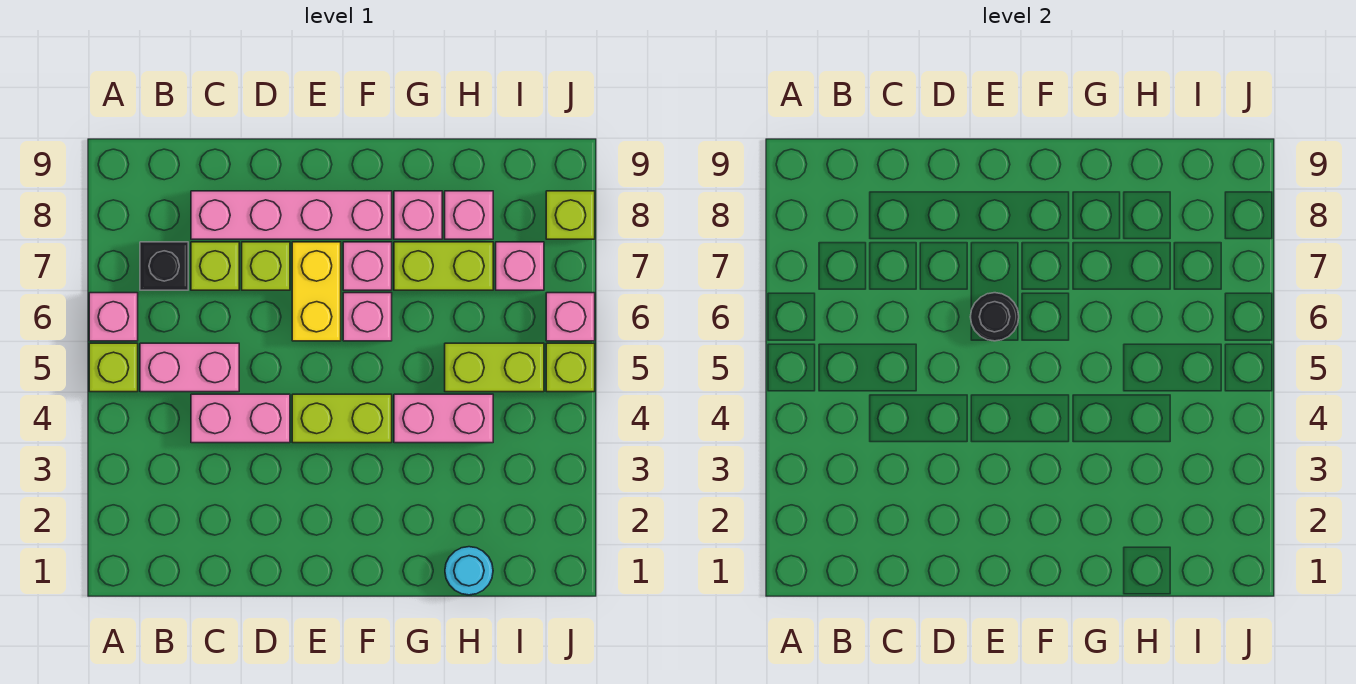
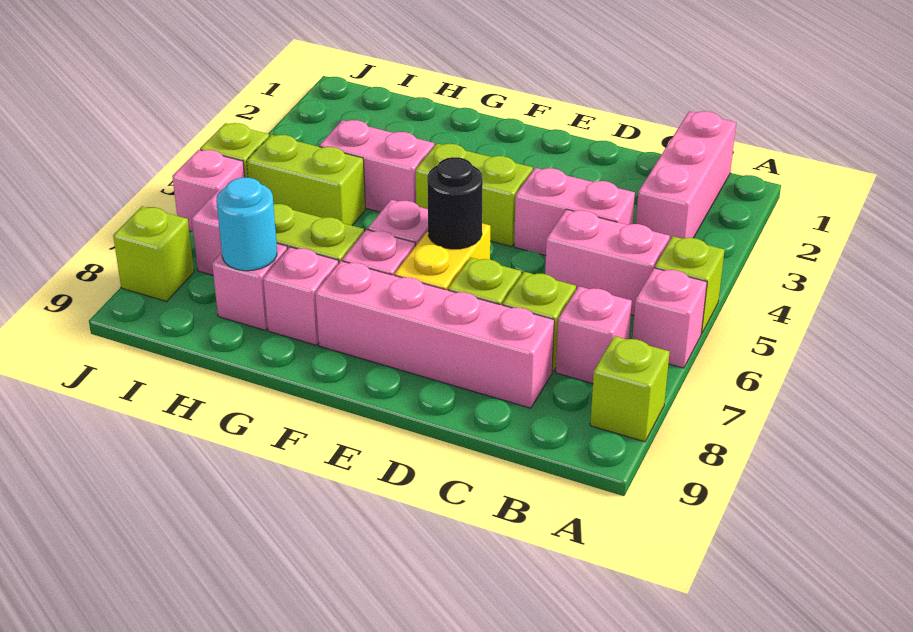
none -> lime 1x1 brick [590,336,670,442]
none -> pink 1x3 brick [636,111,736,241]
black 1x1 brick [140,242,188,290] -> pink 1x1 brick [556,286,632,383]
cyan 1x1 round brick [445,547,493,595] -> cyan 1x1 round brick moved to [216,177,277,271]

